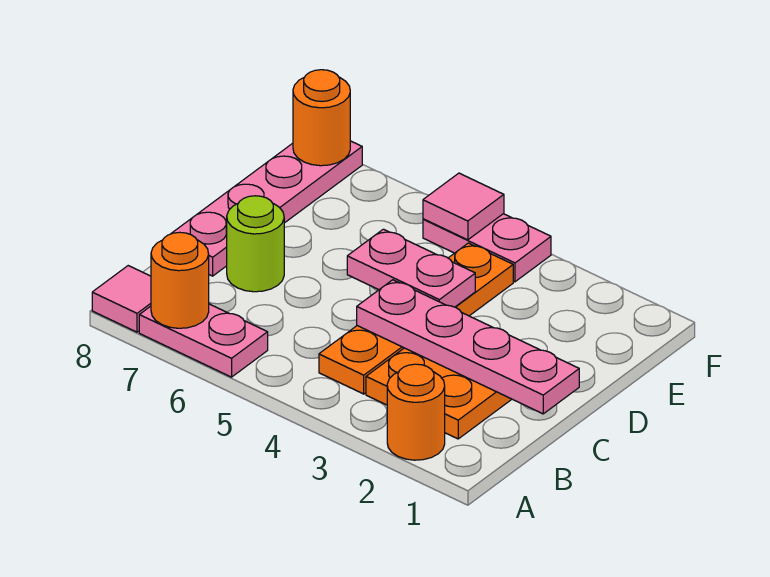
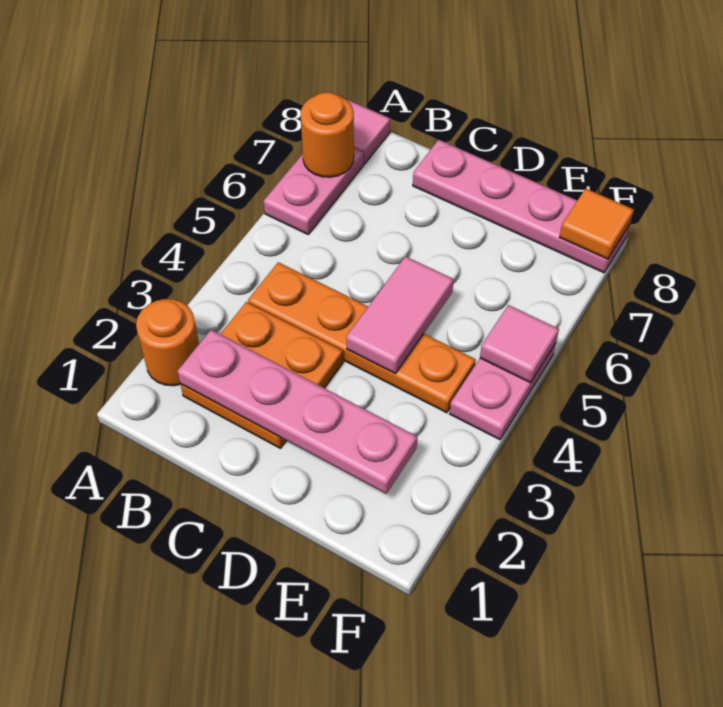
pink 1x4 plate [357,280,579,414] -> pink 1x4 plate turned to [178,330,417,494]
lime 1x1 round brick [227,196,284,292] -> none
pink 1x2 plate [347,229,475,307] -> pink 1x2 tile [346,256,454,374]
orange 1x1 round brick [293,70,350,166] -> orange 1x1 tile [559,189,634,259]

